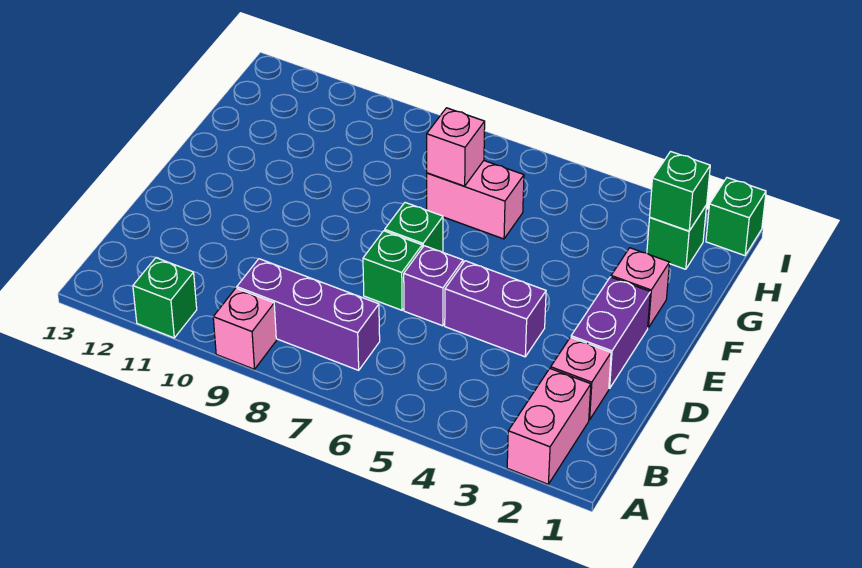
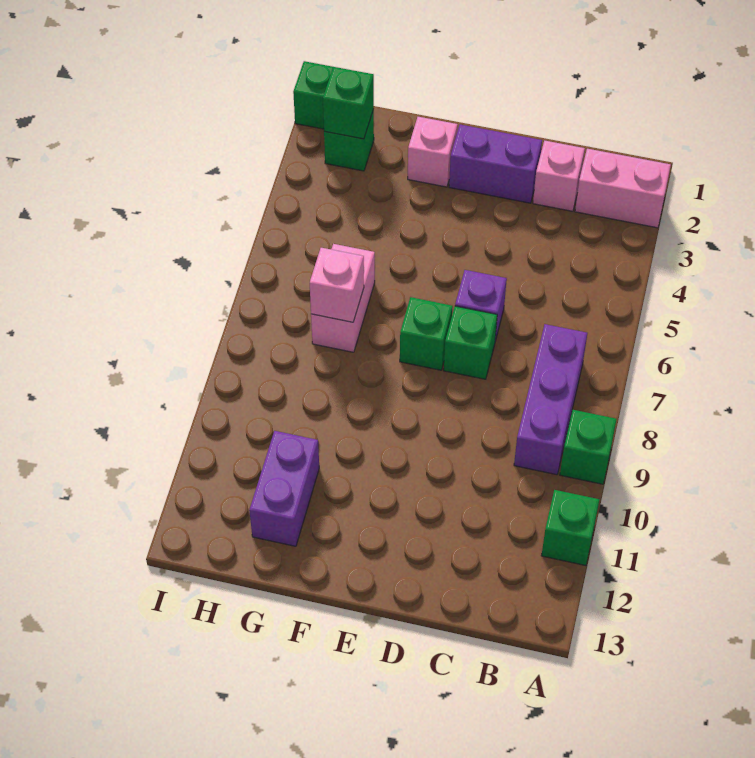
pink 1x1 brick [213,288,276,369] -> green 1x1 brick [560,410,617,484]
purple 1x2 brick [445,261,546,357] -> purple 1x2 brick moved to [249,431,319,546]

